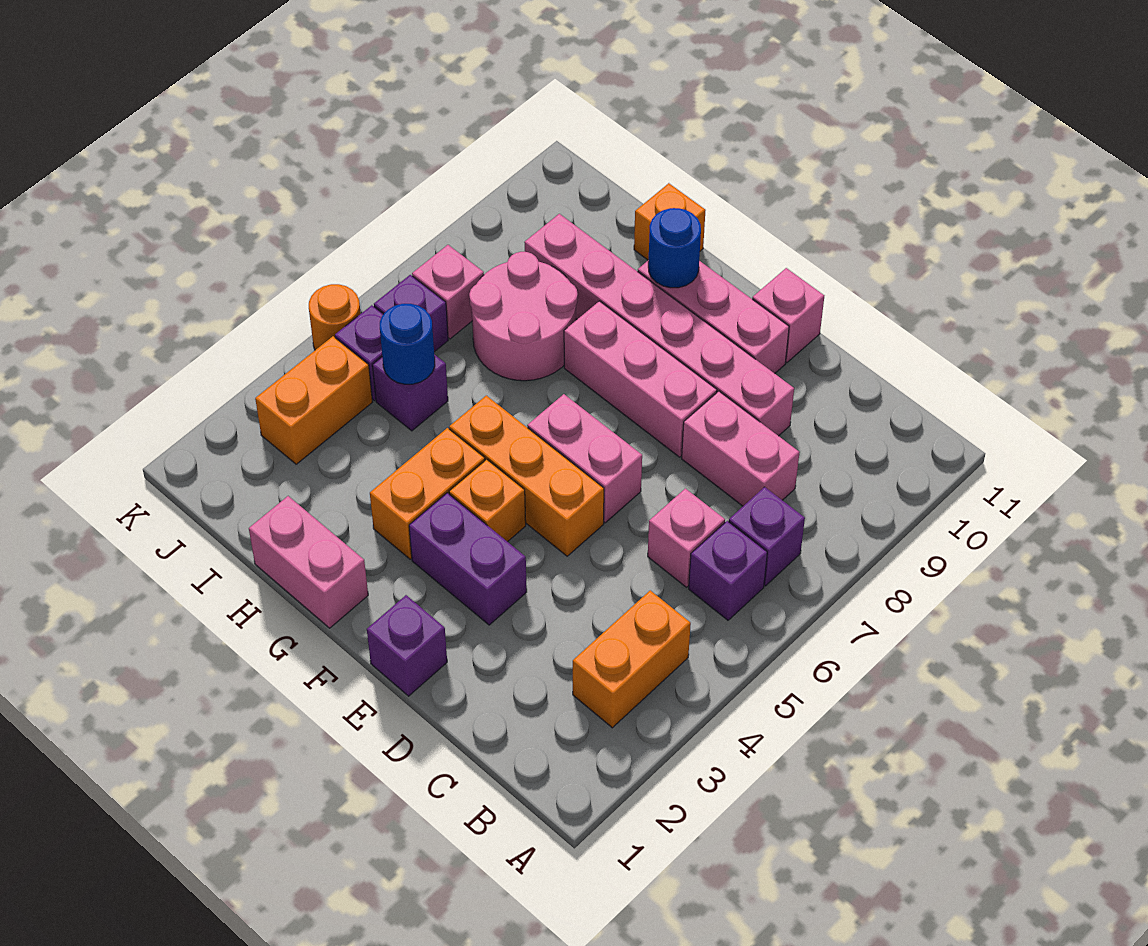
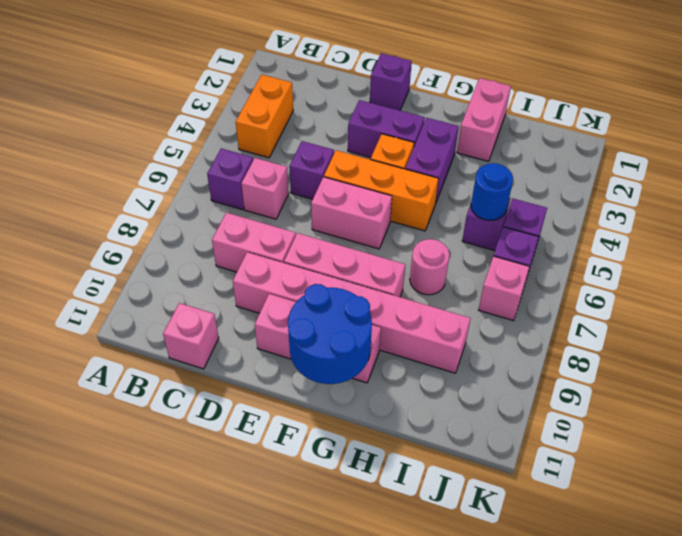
purple 1x1 brick [729,487,805,586] -> purple 1x1 brick moved to [289,141,334,199]
pink 1x1 brick [752,268,824,363] -> pink 1x1 brick moved to [163,303,219,369]
pink 1x2 brick [249,496,368,628] -> pink 1x2 brick turned to [457,78,511,161]
orange 1x2 brick [370,428,485,559] -> purple 1x2 brick [406,118,459,204]
blue 1x1 round brick [648,208,701,288] -> blue 2x2 round brick [288,284,372,384]
pink 2x2 round brick [469,252,578,381] -> pink 1x1 round brick [410,239,450,295]
orange 1x1 brick [634,183,706,260] -> none
orange 1x2 brick [255,336,372,464] -> none
orange 1x1 round brick [309,284,361,350] -> none

